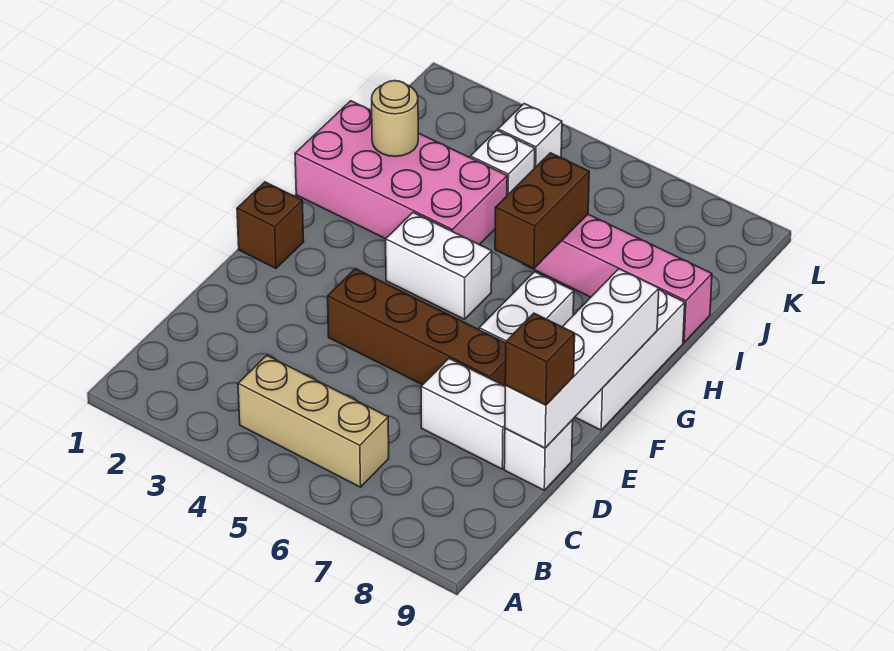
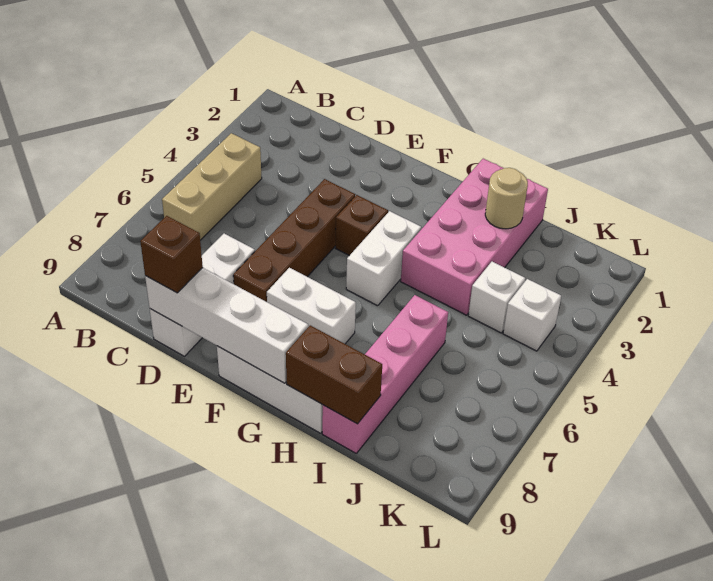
brown 1x1 brick [237,182,304,268] -> brown 1x1 brick moved to [336,195,388,256]
brown 1x2 brick [495,153,589,269] -> brown 1x2 brick moved to [286,325,382,424]

